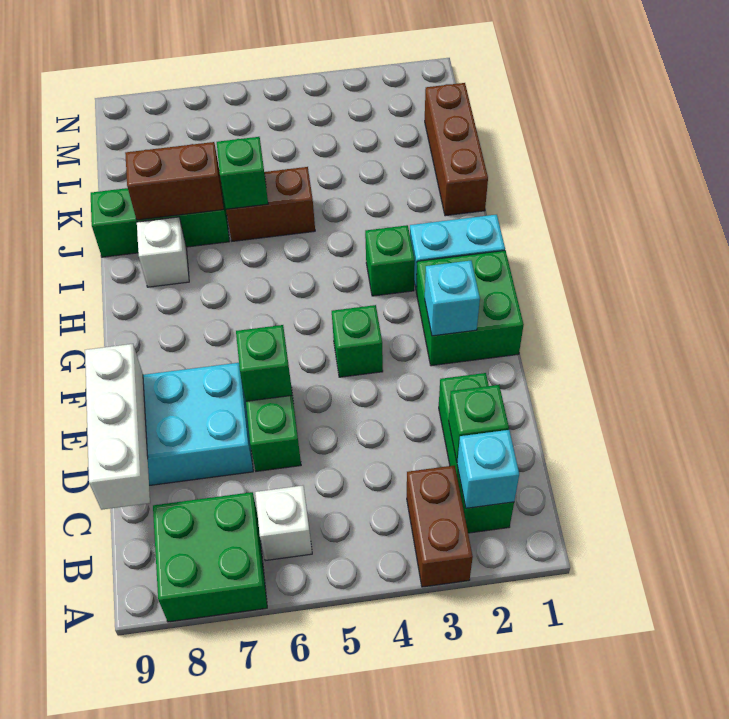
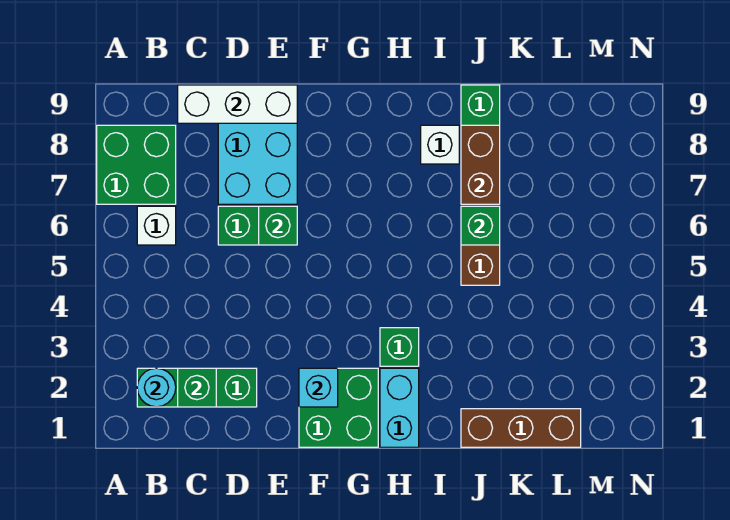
brown 1x2 brick [407,465,473,587] -> none
cyan 1x1 brick [457,430,519,508] -> cyan 1x1 round brick [137,368,176,407]
green 1x1 brick [332,305,383,377] -> none

